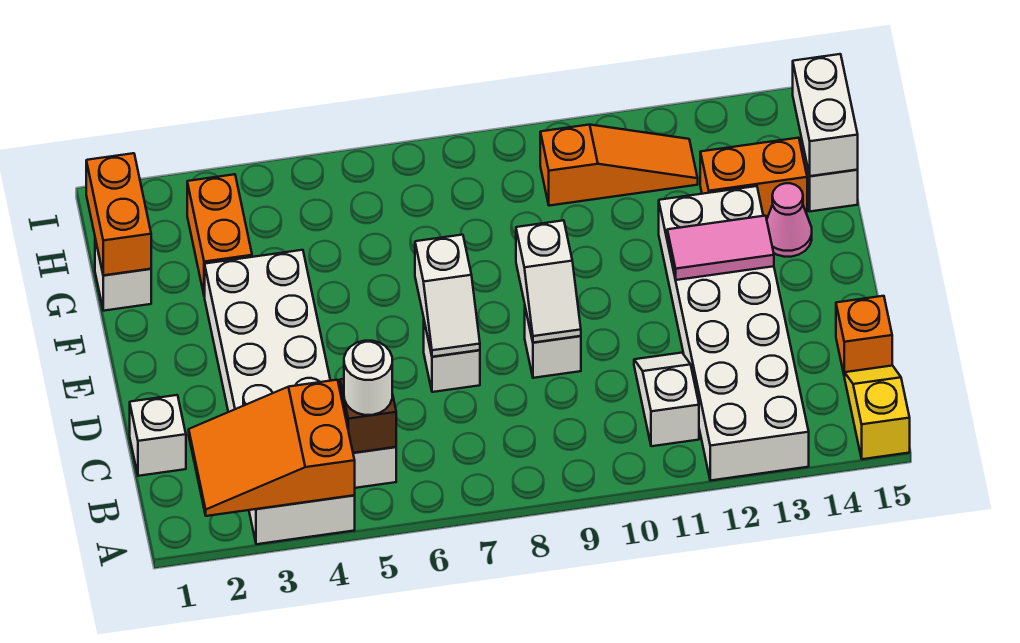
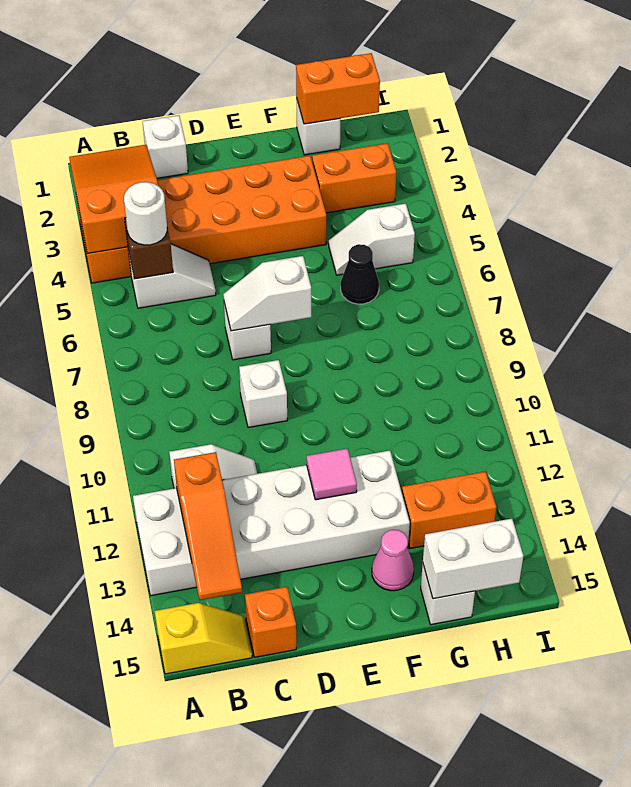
white 2x6 brick [205,250,355,544] -> orange 2x6 brick [77,156,326,283]
white 1x2 slope [516,220,581,343] -> white 1x2 slope moved to [329,204,415,275]
pink 1x2 tile [667,216,774,280] -> pink 1x1 tile [307,449,357,500]
none -> black 1x1 cone [341,244,379,304]
orange 1x2 brick [700,138,807,218] -> orange 1x2 brick turned to [402,472,496,549]
orange 1x3 slope [540,125,698,206] -> orange 1x3 slope moved to [174,452,242,600]

